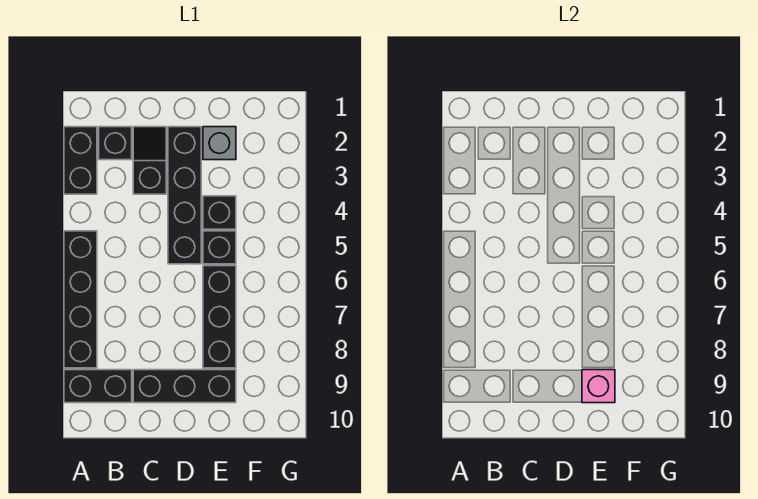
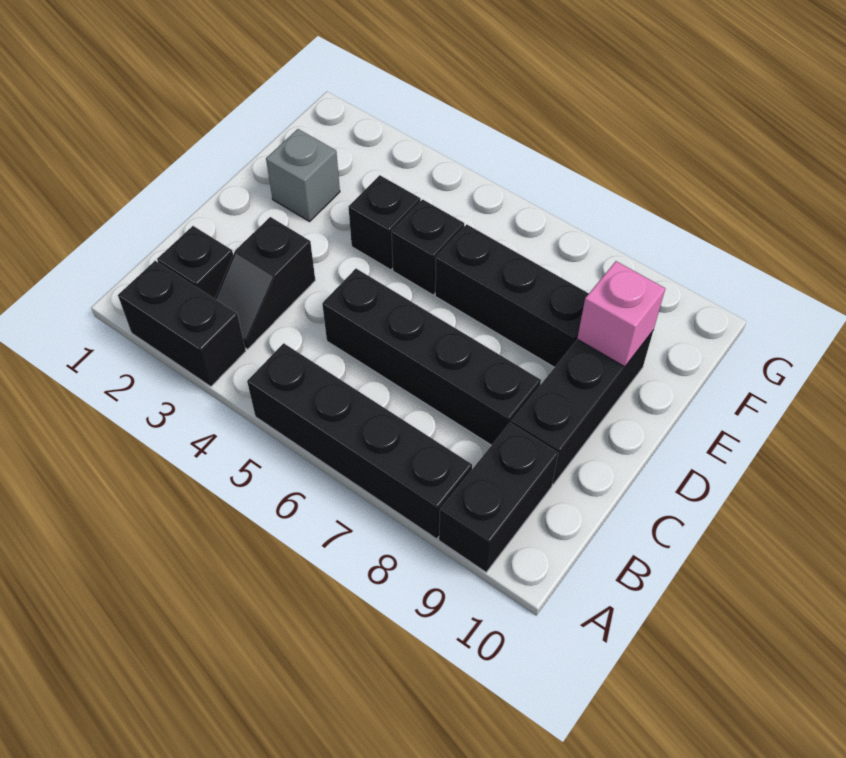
black 1x2 slope [133,127,166,194] -> black 1x2 slope turned to [215,217,315,349]
black 1x4 brick [168,127,201,264] -> black 1x4 brick moved to [322,269,541,445]

